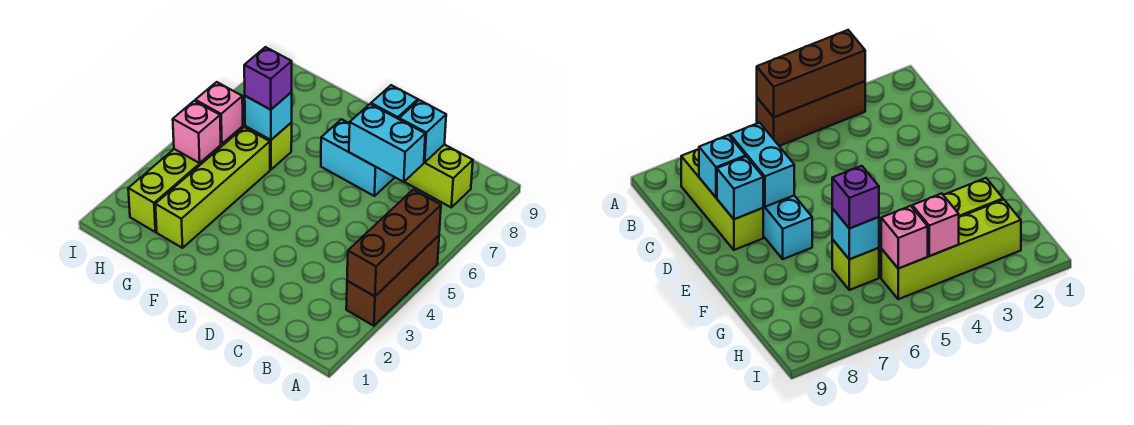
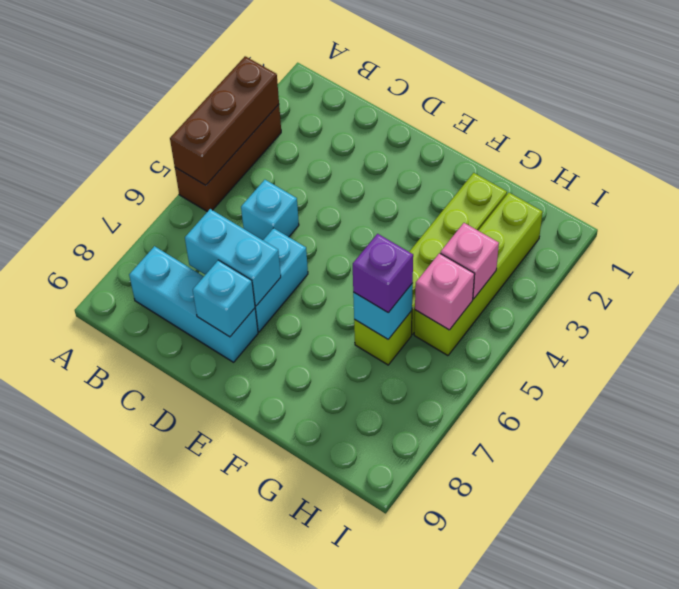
lime 1x3 brick [404,144,473,207] -> cyan 1x3 brick [129,246,258,362]
cyan 1x1 brick [399,100,446,162] -> cyan 1x1 brick moved to [241,180,299,240]
cyan 1x2 brick [321,119,394,196] -> cyan 1x2 brick turned to [255,228,308,332]

